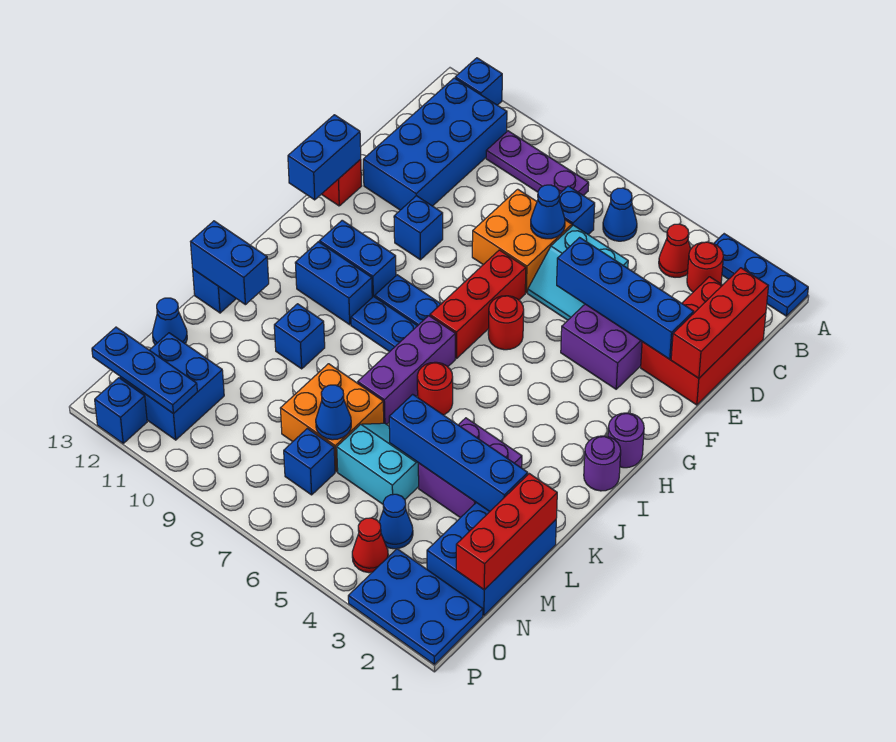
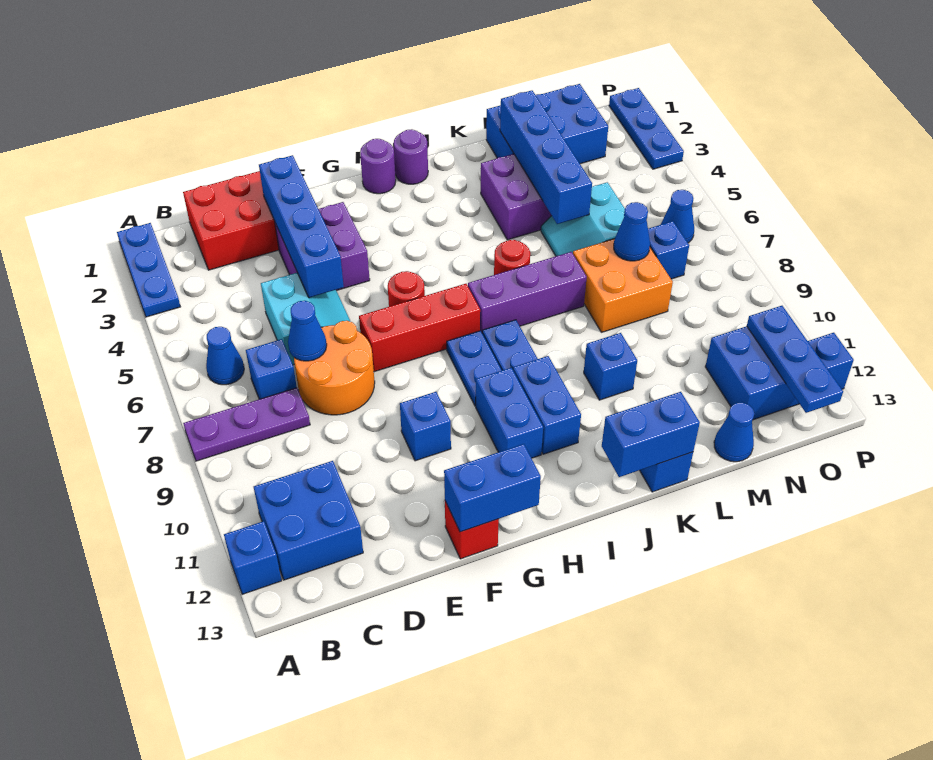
red 1x1 round brick [687,242,723,292] -> none
red 1x1 cone [659,224,691,277] -> none
purple 1x3 plate [486,131,589,196] -> purple 1x3 plate turned to [183,388,310,461]
blue 2x4 brick [363,78,507,210] -> blue 2x2 brick [254,461,363,580]
red 1x3 brick [671,268,768,378] -> none
orange 2x2 brick [472,189,572,293] -> orange 2x2 round brick [294,321,375,415]
blue 1x2 brick [191,221,269,305] -> blue 1x2 brick turned to [602,392,700,477]
red 1x3 brick [456,474,557,590] -> none
blue 1x1 cone [379,494,413,549] -> blue 1x1 cone moved to [661,190,694,243]
blue 2x3 plate [348,549,483,664] -> blue 1x3 plate [609,88,684,169]
red 1x1 cone [352,518,388,573] -> none

